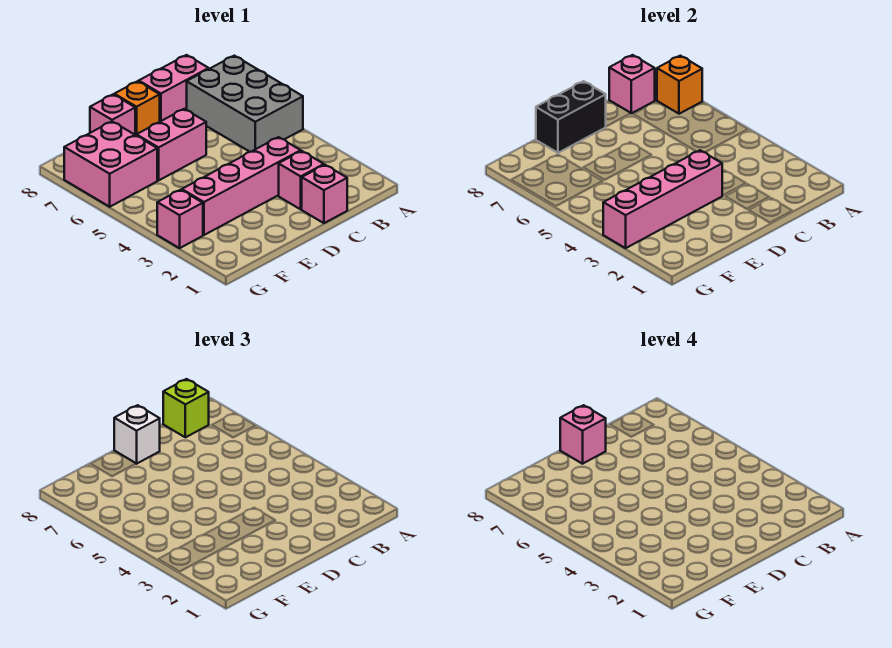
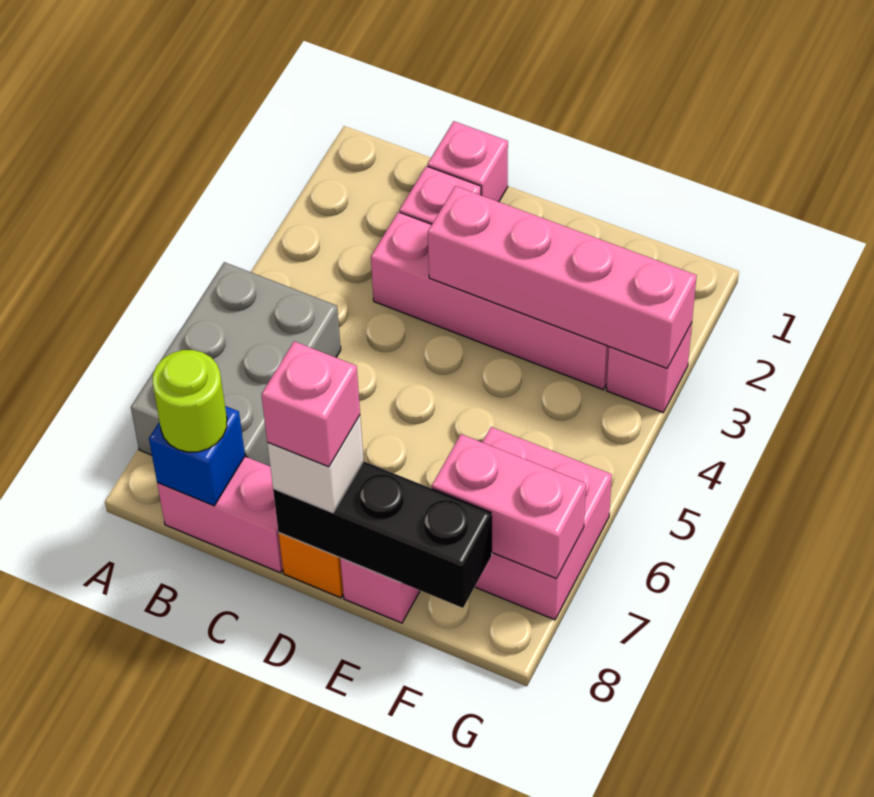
orange 1x1 brick [657,56,702,114] -> none
pink 1x1 brick [609,55,655,113] -> blue 1x1 brick [149,406,245,506]
lime 1x1 brick [163,379,209,437] -> lime 1x1 round brick [153,350,227,452]
pink 1x2 brick [136,109,206,180] -> pink 1x2 brick moved to [432,434,586,579]
black 1x2 brick [536,81,606,153] -> black 1x3 brick [273,461,492,608]

